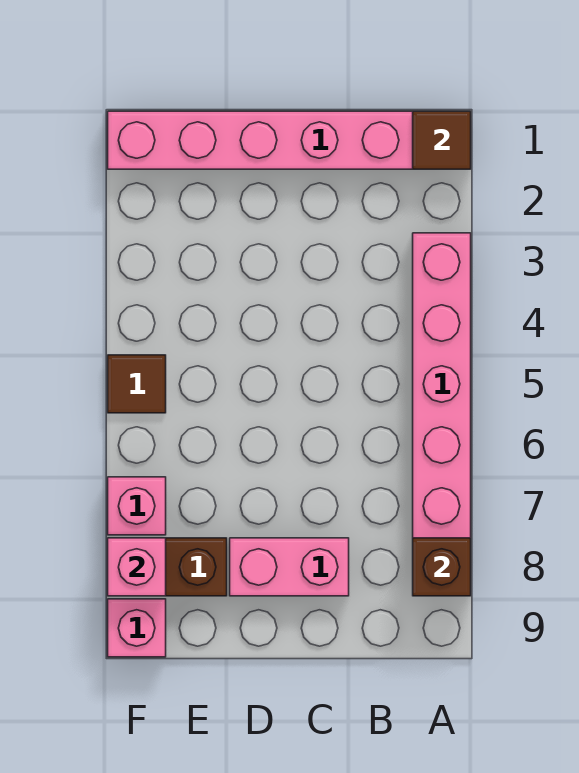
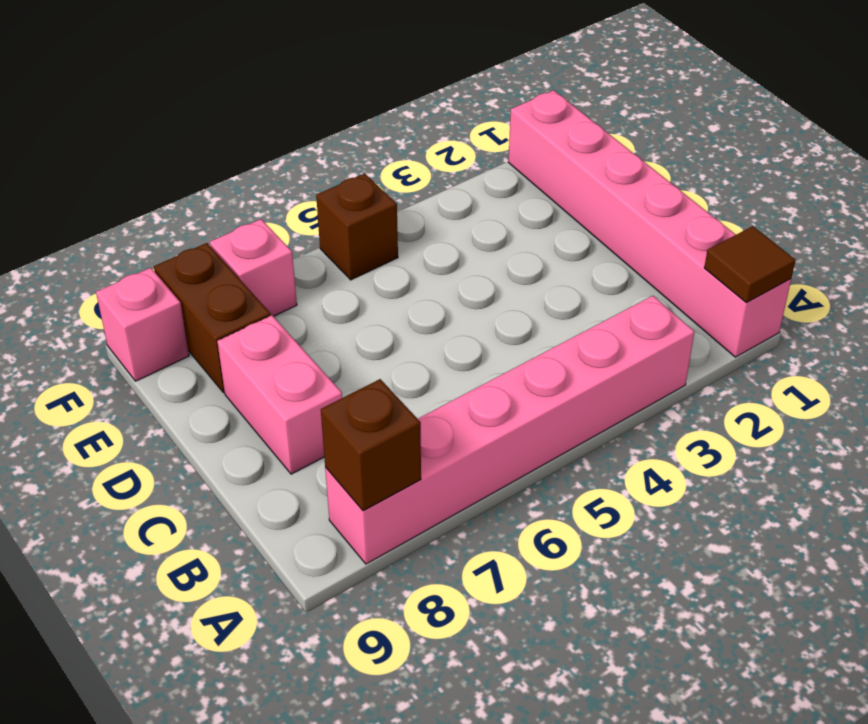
brown 1x1 tile [108,355,166,413] -> brown 1x1 brick [316,173,398,280]
pink 1x1 brick [108,538,166,596] -> none

